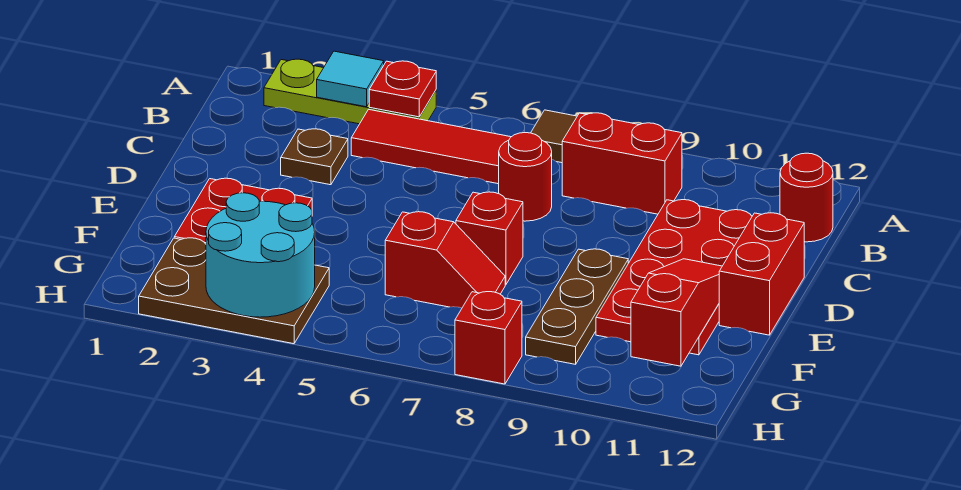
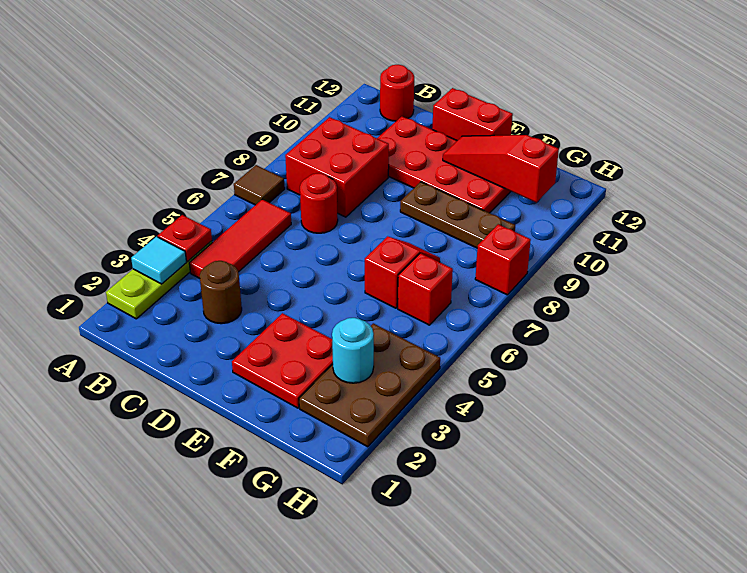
red 1x2 brick [562,113,682,214] -> red 2x2 brick [285,117,389,217]
brown 1x1 plate [281,129,348,185] -> brown 1x1 round brick [200,261,242,324]
red 1x1 brick [456,192,523,285] -> red 1x1 brick moved to [398,253,453,325]
cyan 2x2 round brick [206,193,315,317] -> cyan 1x1 round brick [332,318,374,383]

